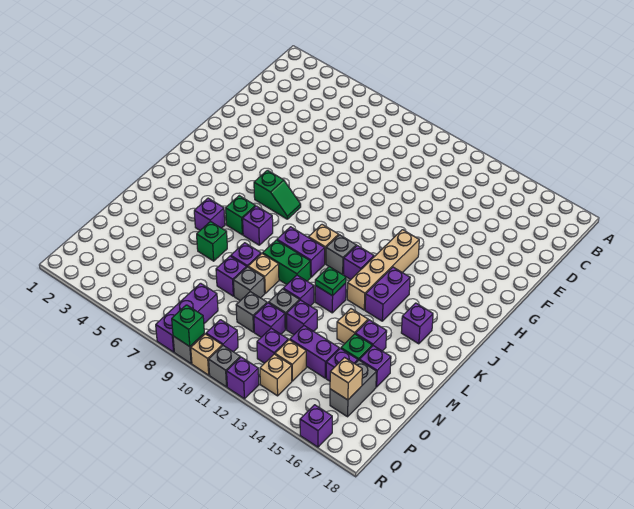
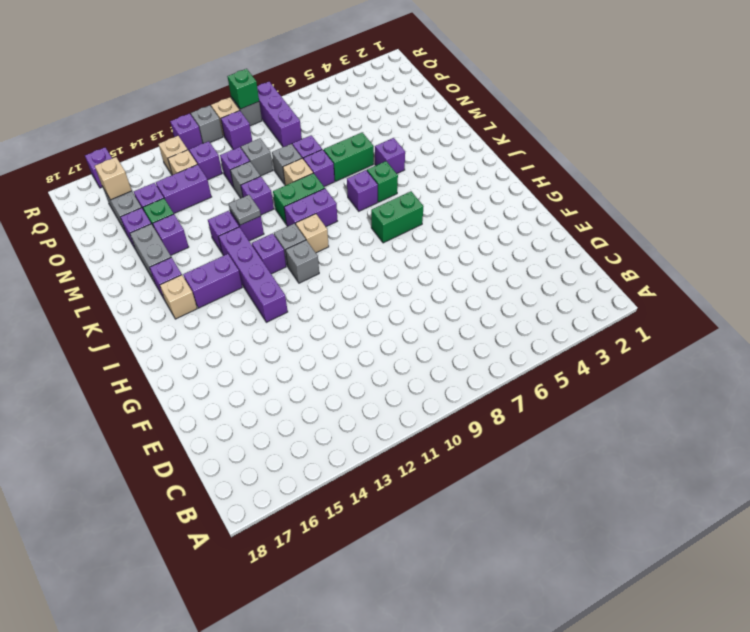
tan 1x4 brick [347,230,419,310] -> purple 1x4 brick [218,227,288,322]
green 1x2 slope [254,170,301,219] -> green 1x2 brick [371,191,424,243]
none -> grey 1x1 brick [286,240,319,283]
purple 1x2 brick [365,267,410,321] -> purple 1x2 brick turned to [183,254,242,308]
green 1x1 plate [315,267,346,296] -> grey 1x1 plate [229,195,261,225]
none -> grey 1x2 brick [130,224,171,283]
green 1x1 brick [197,221,227,261] -> green 1x2 brick [324,132,374,181]
tan 1x1 brick [337,309,368,344] -> tan 1x1 brick moved to [160,275,197,319]
purple 1x1 brick [286,300,317,335] -> purple 1x1 brick moved to [208,211,239,252]

